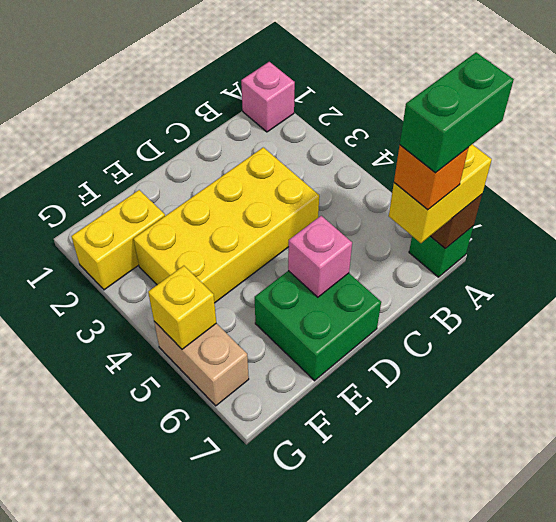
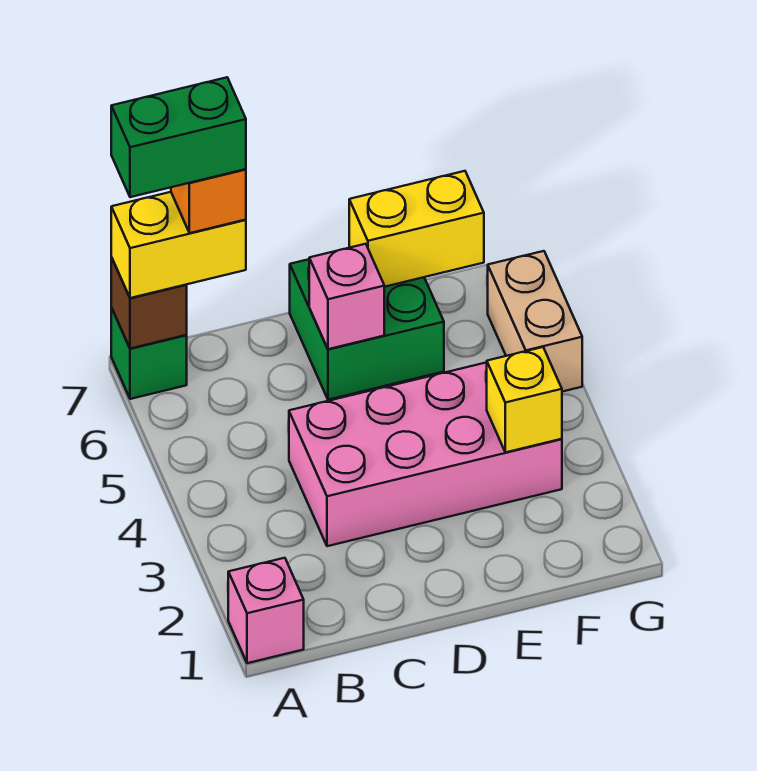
yellow 2x4 brick [133,147,319,303] -> pink 2x4 brick [289,362,562,546]
yellow 1x2 brick [71,190,165,290] -> yellow 1x2 brick moved to [349,171,484,287]
yellow 1x1 brick [148,266,216,349] -> yellow 1x1 brick moved to [487,347,562,452]

